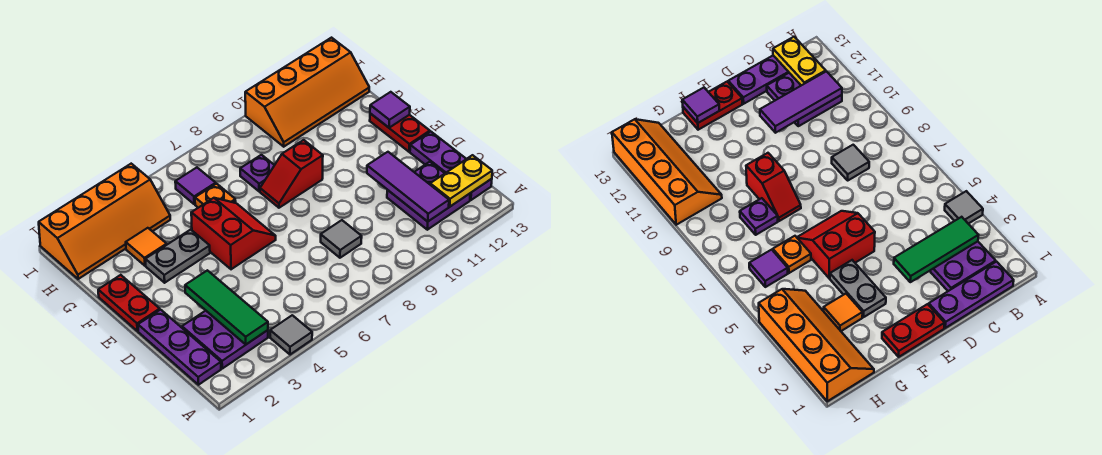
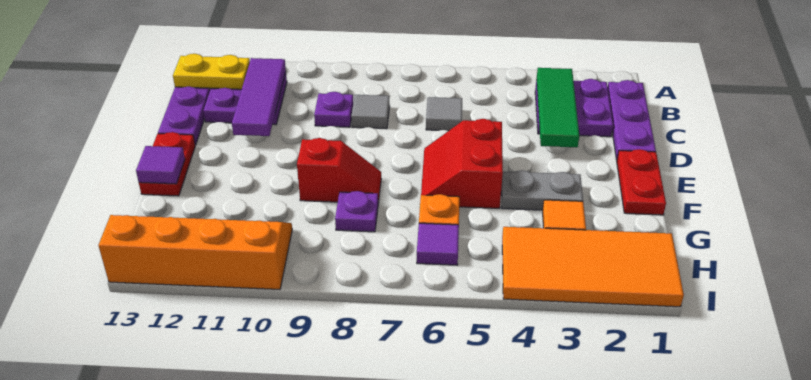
grey 1x1 tile [270,315,312,355] -> grey 1x1 tile moved to [426,97,462,131]
none -> purple 1x1 plate [314,92,353,127]
orange 2x4 slope [39,164,170,279] -> orange 2x4 tile [502,227,684,307]

